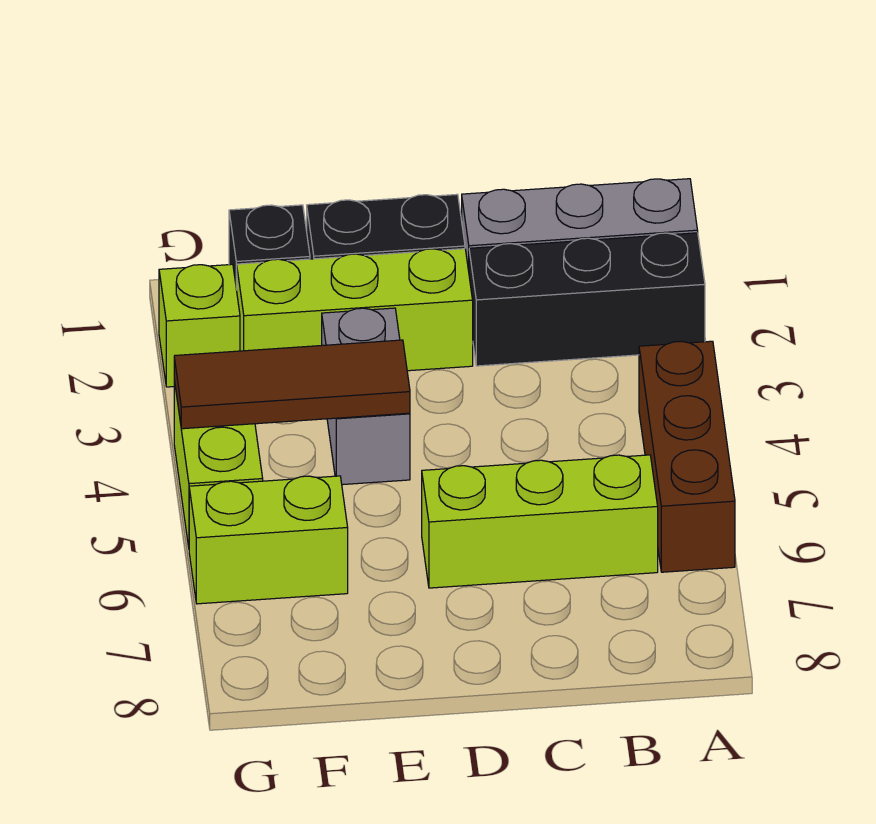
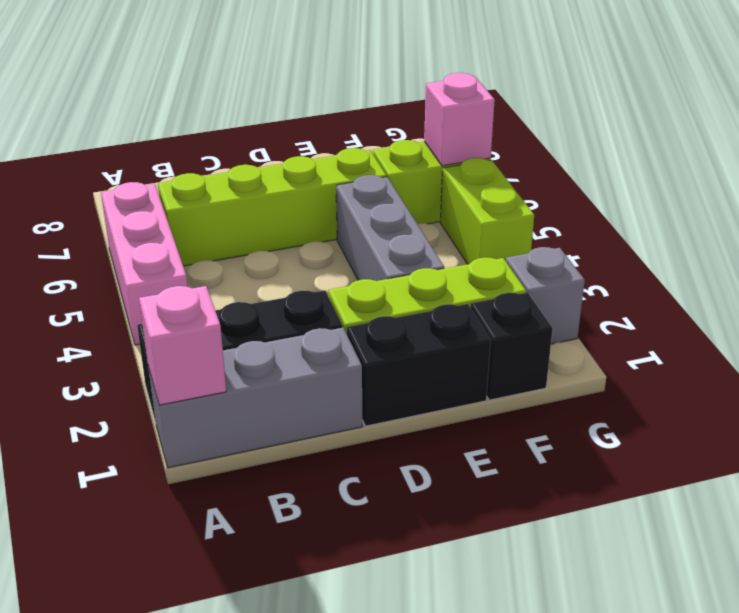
none -> pink 1x1 brick [139,286,226,405]
brown 1x3 brick [639,341,735,572] -> pink 1x3 brick [101,182,188,345]
lime 1x3 brick [422,455,658,588] -> lime 1x4 brick [158,148,387,266]
grey 1x2 brick [322,308,410,485] -> grey 1x3 brick [336,175,444,281]
brown 1x3 tile [174,340,410,429] -> none
lime 1x1 brick [159,264,240,387] -> grey 1x1 brick [506,247,585,344]
none -> pink 1x1 brick [424,73,495,166]

